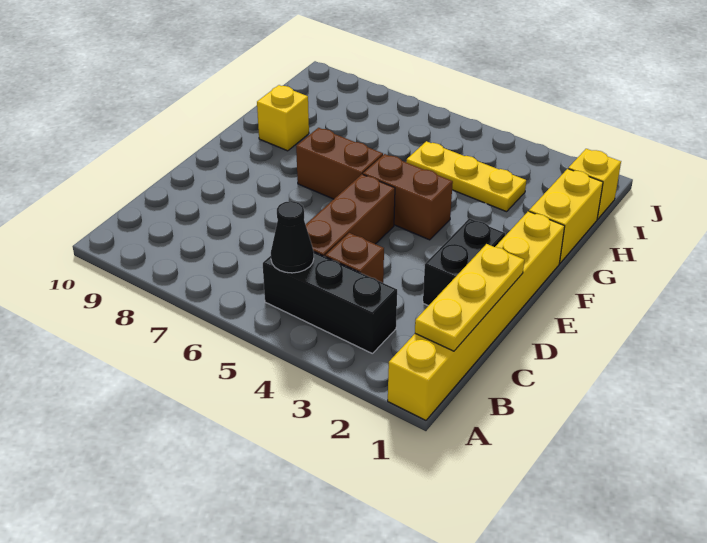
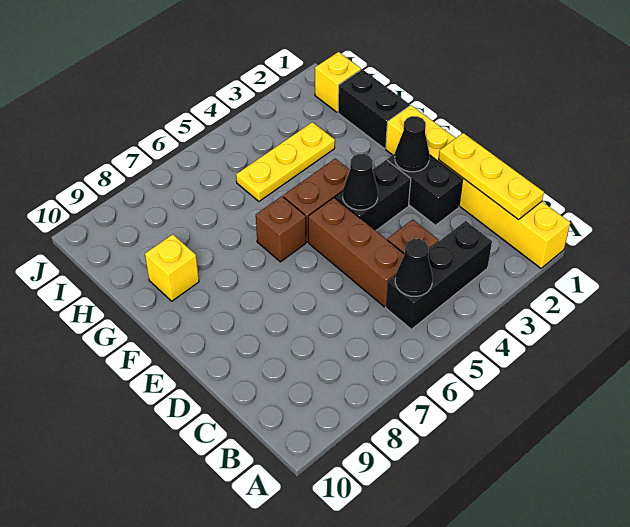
none -> black 1x1 cone [395,116,429,172]
none -> black 1x2 brick [335,160,411,231]
none -> black 1x1 cone [343,154,378,210]
brown 1x2 brick [296,128,383,199] -> brown 1x1 brick [256,196,306,262]
yellow 1x2 brick [529,169,603,263] -> black 1x2 brick [338,69,410,149]

